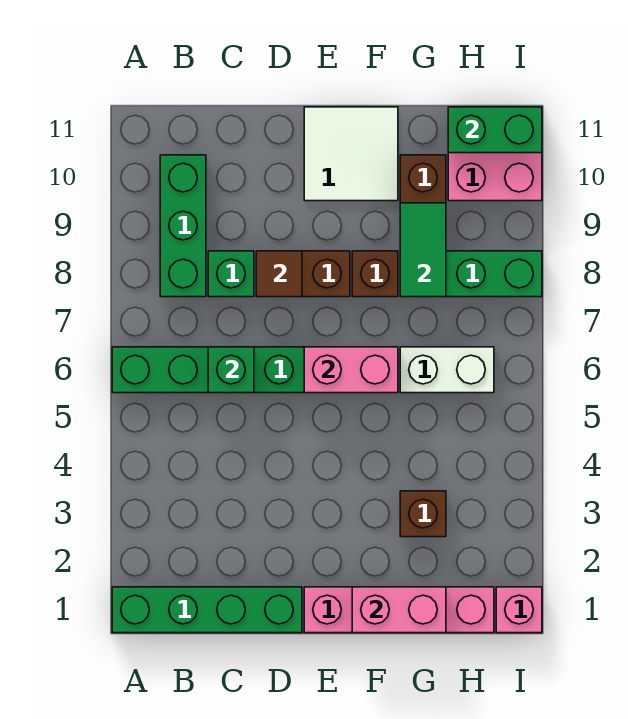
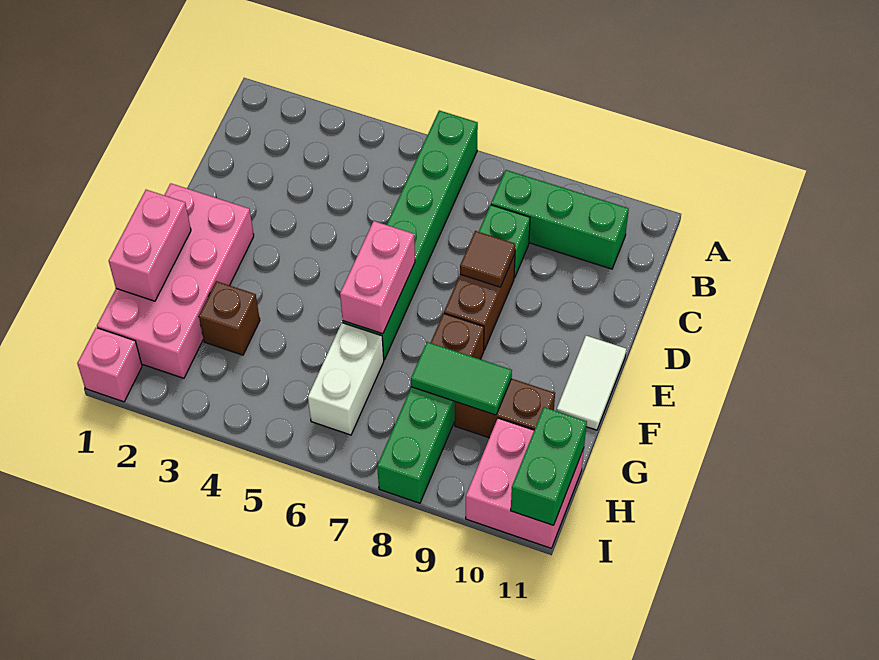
green 1x4 brick [112,587,302,633] -> none
green 1x1 brick [208,347,254,393] -> none
pink 1x4 brick [304,587,494,633] -> pink 2x4 brick [97,184,254,378]
white 2x2 tile [304,107,398,201] -> white 1x2 tile [557,336,626,430]

